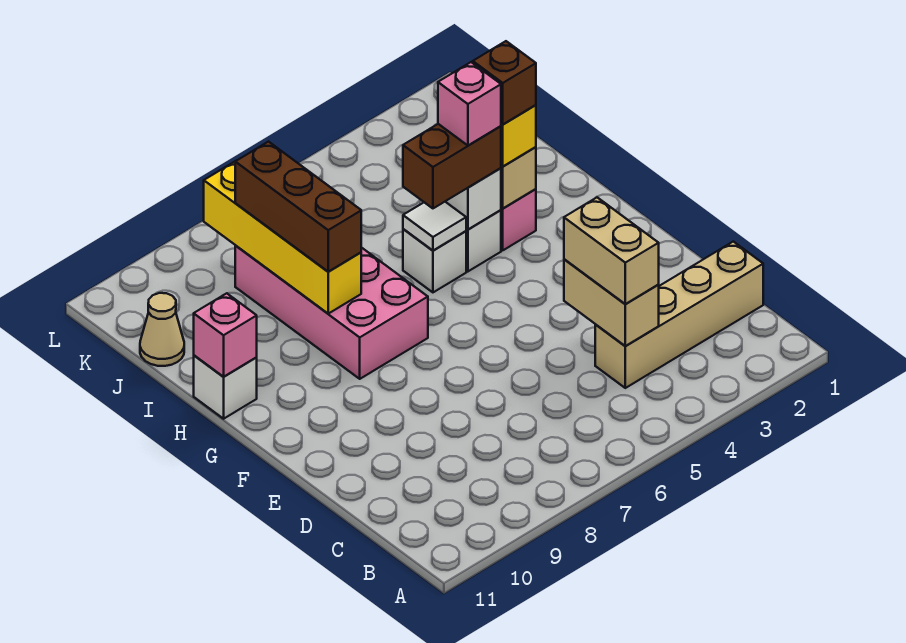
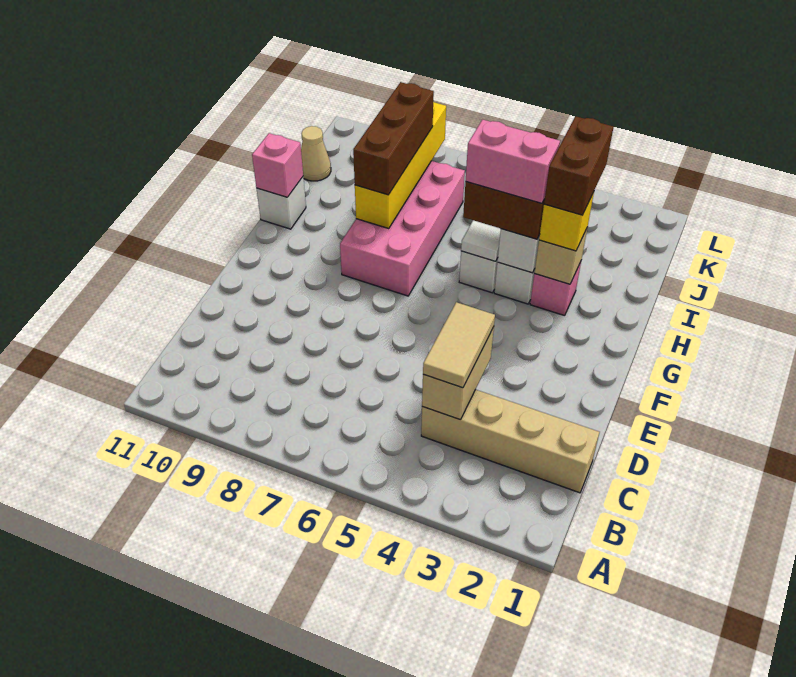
tan 1x2 brick [564,197,659,304] -> tan 1x2 tile [423,302,495,388]
brown 1x1 brick [473,41,536,124] -> brown 1x2 brick [544,116,613,215]
pink 1x1 brick [438,62,501,146] -> pink 1x2 brick [466,119,560,203]

